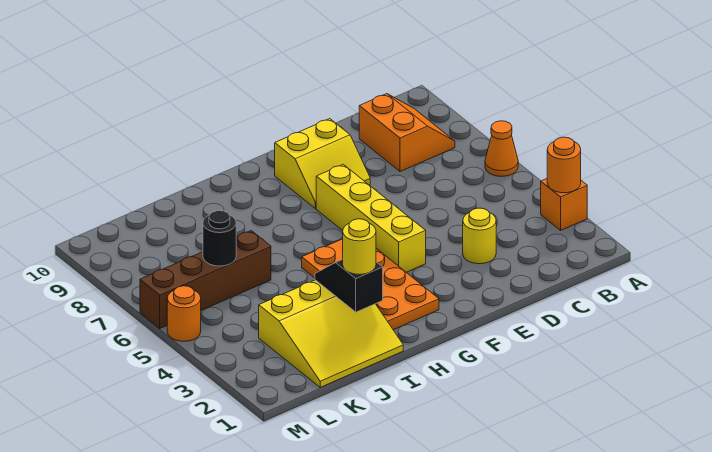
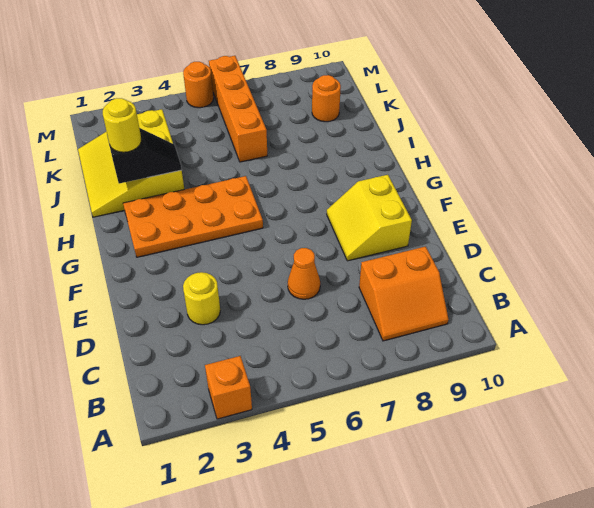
orange 1x1 round brick [547,137,581,193] -> orange 1x1 round brick moved to [312,75,341,122]
orange 1x1 cone [485,121,518,176] -> orange 1x1 cone moved to [288,248,320,299]
yellow 1x4 brick [316,164,426,272] -> none
brown 1x4 brick [140,231,271,328] -> orange 1x4 brick [209,56,267,162]
black 1x1 round brick [203,211,236,266] -> none

